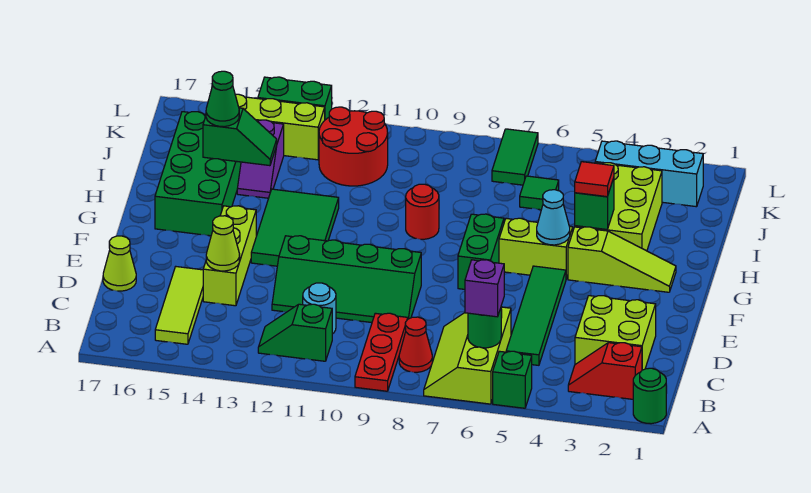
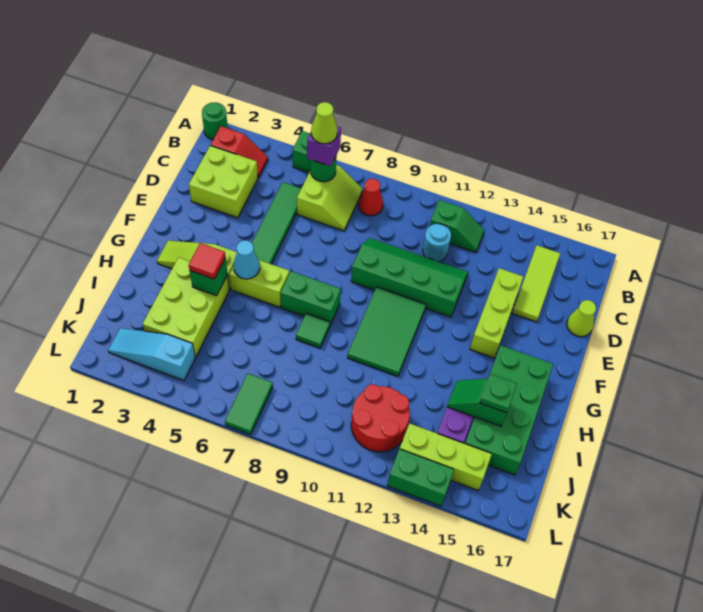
lime 2x3 slope [424,307,511,404] -> lime 2x2 slope [297,165,363,231]
red 1x3 plate [355,313,408,391] -> none
lime 1x1 cone [206,216,240,271] -> lime 1x1 cone moved to [311,102,338,144]
green 1x2 brick [458,214,504,289] -> green 1x2 brick turned to [281,271,341,325]
green 2x3 tile [251,189,339,266] -> green 2x3 tile moved to [347,287,426,376]
red 1x1 round brick [406,184,439,239] -> none
green 1x1 cone [206,71,239,127] -> green 1x1 plate [480,374,517,413]
green 1x1 tile [520,176,559,210] -> green 1x1 tile moved to [296,313,330,348]
cyan 1x3 brick [595,141,703,207] -> cyan 1x3 slope [108,328,195,381]

